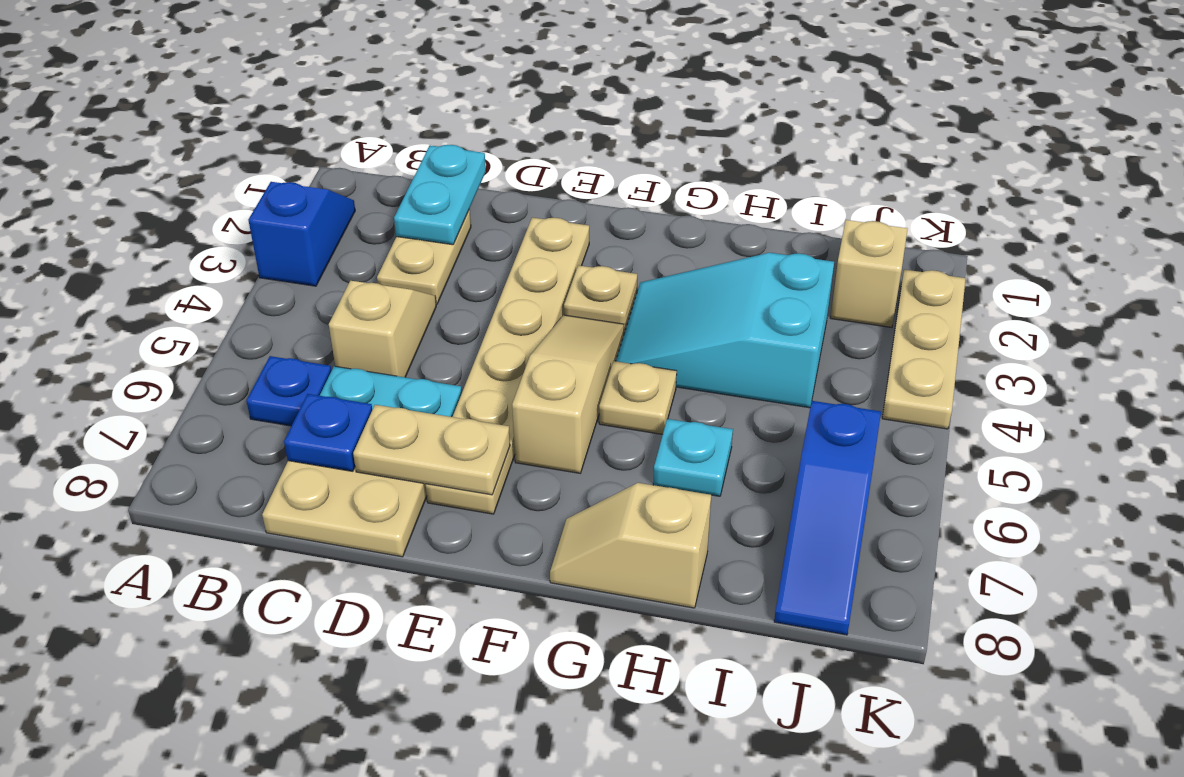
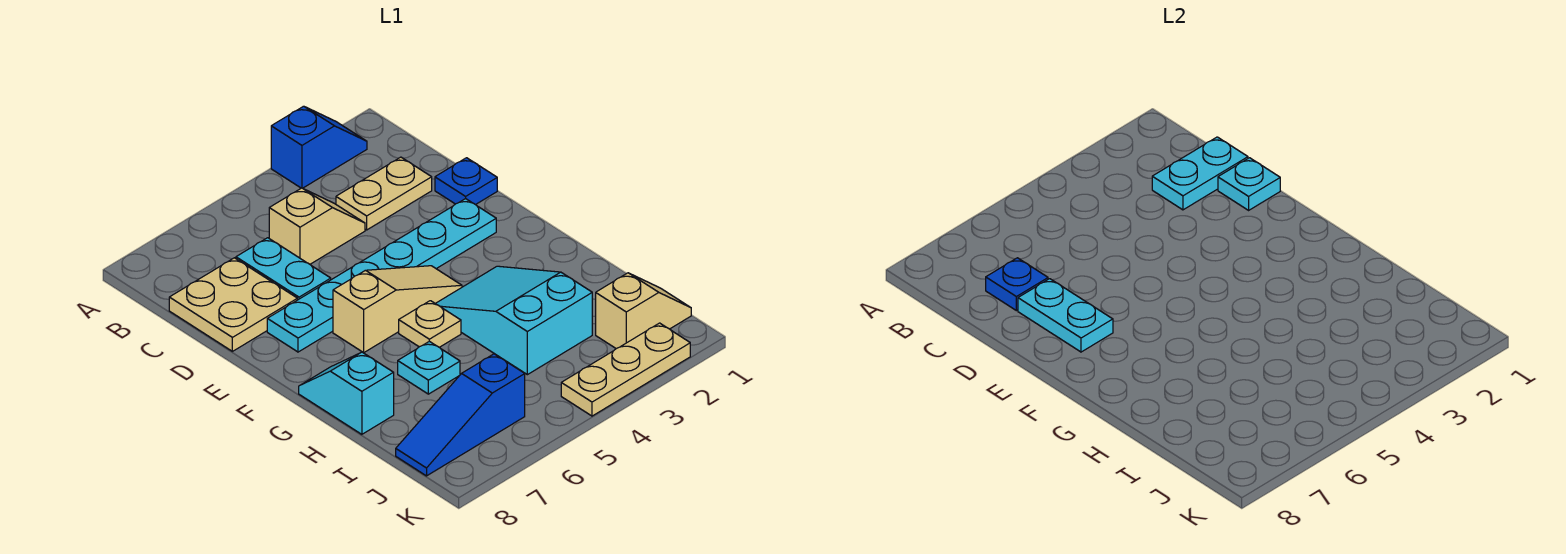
blue 1x1 plate [247,356,332,426] -> blue 1x1 plate moved to [435,158,497,205]
none -> cyan 1x1 plate [1218,158,1280,210]
tan 1x2 plate [353,405,510,495] -> cyan 1x2 plate [1018,279,1113,352]
tan 1x6 plate [426,217,589,514] -> cyan 1x6 plate [267,199,496,352]
tan 1x1 plate [564,265,637,333] -> none
tan 1x2 slope [550,483,711,608] -> cyan 1x2 slope [299,352,394,434]

